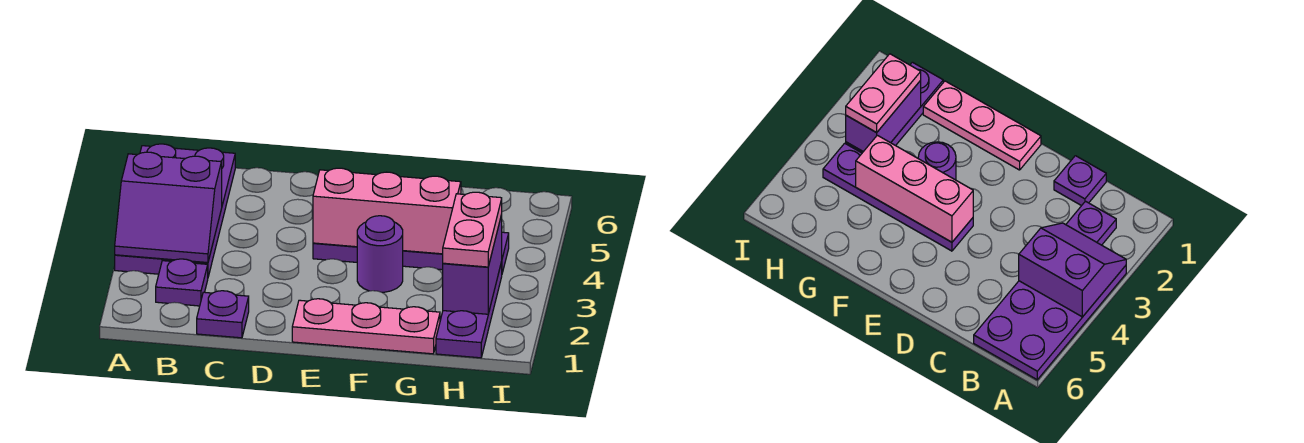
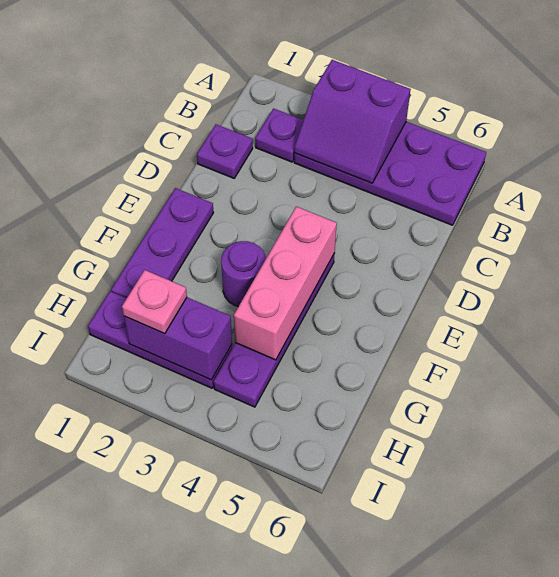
purple 2x2 slope [115,152,222,263] -> purple 2x2 slope turned to [294,60,411,183]
pink 1x3 plate [292,299,440,354] -> purple 1x3 plate [111,188,214,298]
pink 1x2 plate [443,192,502,267] -> pink 1x1 plate [122,270,187,334]

